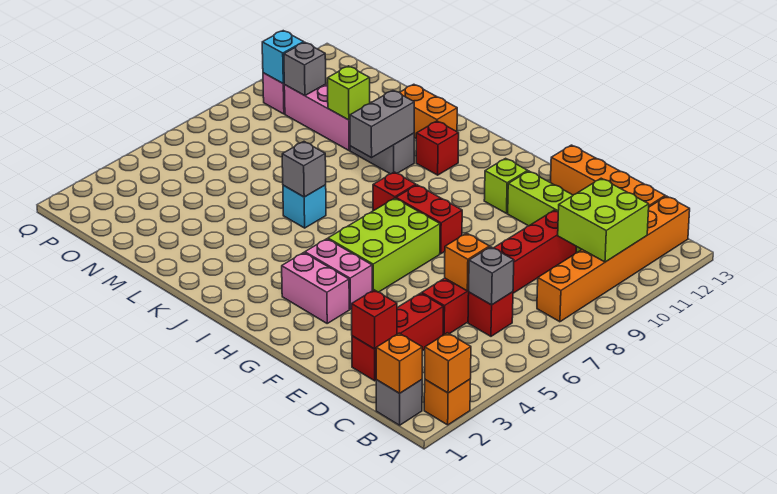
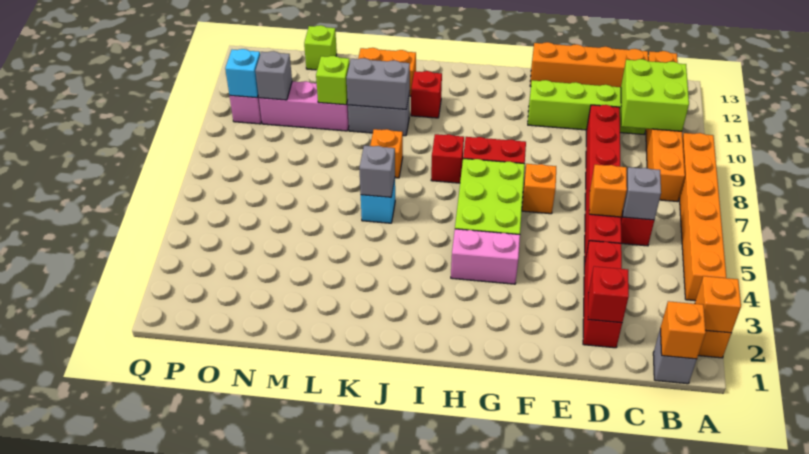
none -> orange 1x6 brick [679,133,726,301]
none -> orange 1x1 brick [522,164,556,214]
pink 1x2 brick [282,253,349,323] -> none
lime 1x1 brick [484,158,528,213] -> lime 1x1 brick moved to [304,25,337,70]
none -> orange 1x1 brick [370,129,403,178]
grey 1x2 brick [350,90,414,158] -> grey 1x2 brick turned to [347,58,410,109]

